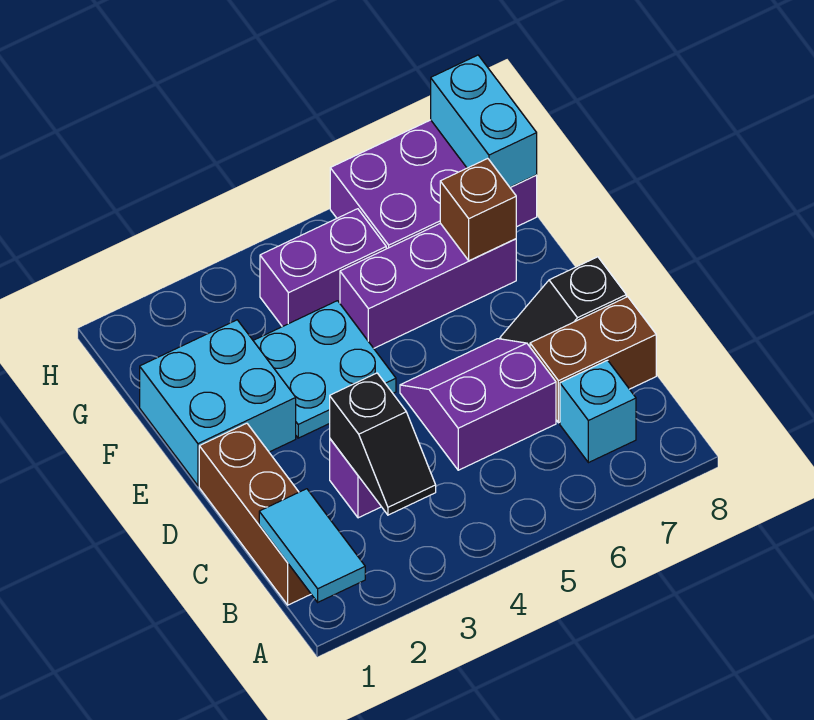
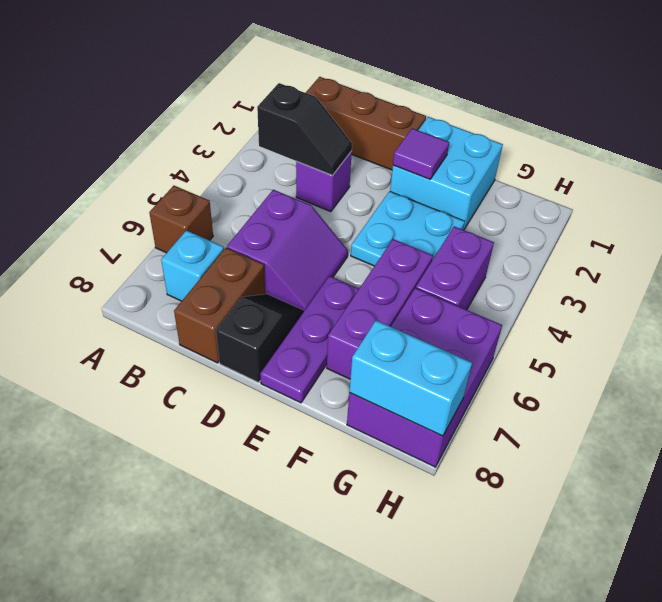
cyan 1x2 tile [259,489,365,602] -> none
black 1x2 slope [330,373,436,515] -> black 1x2 slope turned to [257,83,352,175]
none -> purple 1x1 tile [393,128,449,179]
none -> purple 1x3 plate [260,276,359,403]
brown 1x1 brick [440,159,516,261] -> brown 1x1 brick moved to [149,186,213,253]

